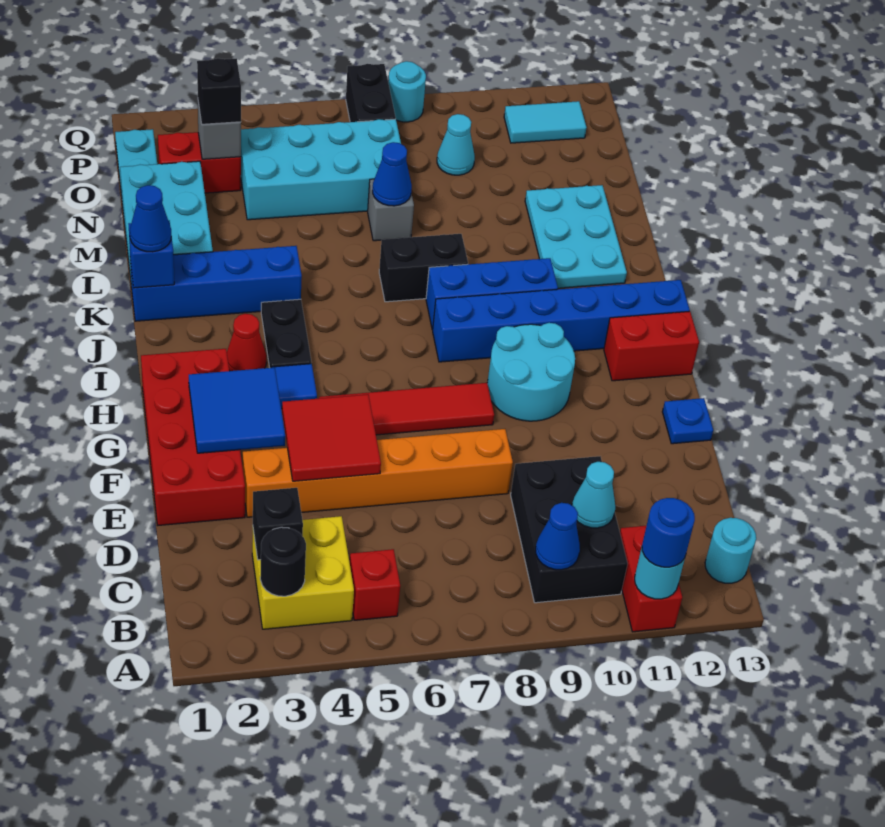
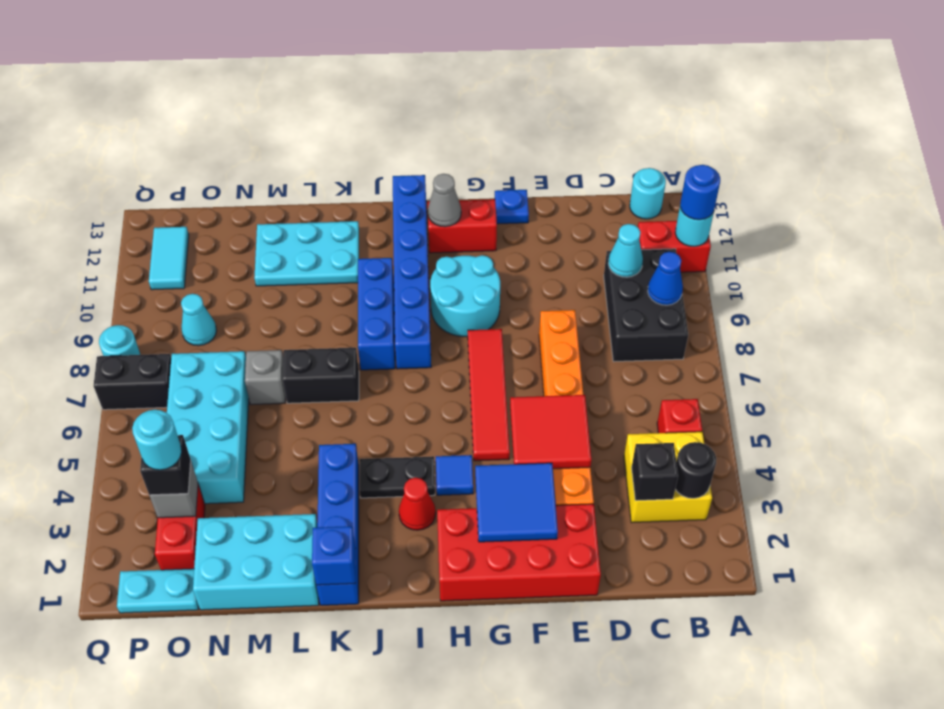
black 2x3 brick [511,456,628,603] -> black 2x3 brick turned to [604,249,688,362]
red 1x2 brick [604,311,699,381] -> red 1x2 brick turned to [428,199,497,253]
none -> grey 1x1 cone [428,174,461,227]
blue 1x1 cone [130,185,171,252] -> none
black 1x2 brick [379,234,468,302] -> black 1x2 brick turned to [283,348,359,403]
blue 1x1 cone [373,142,412,206] -> none
none -> cyan 1x1 round brick [132,410,182,470]

